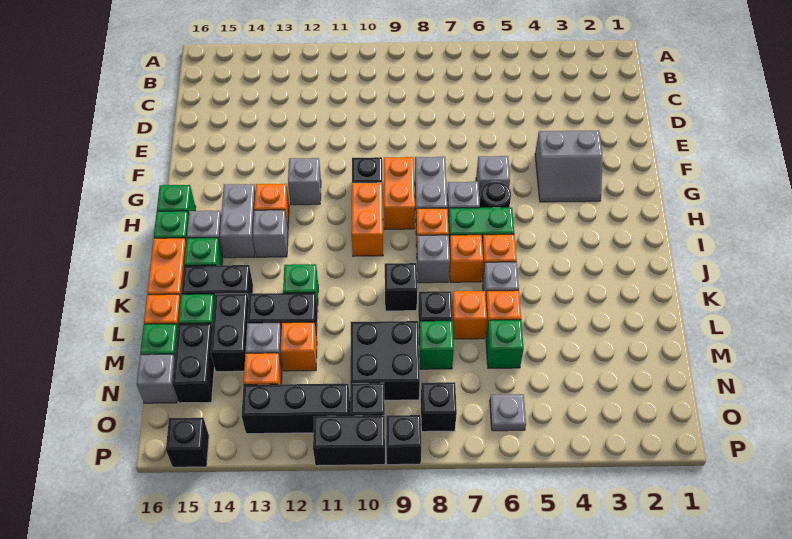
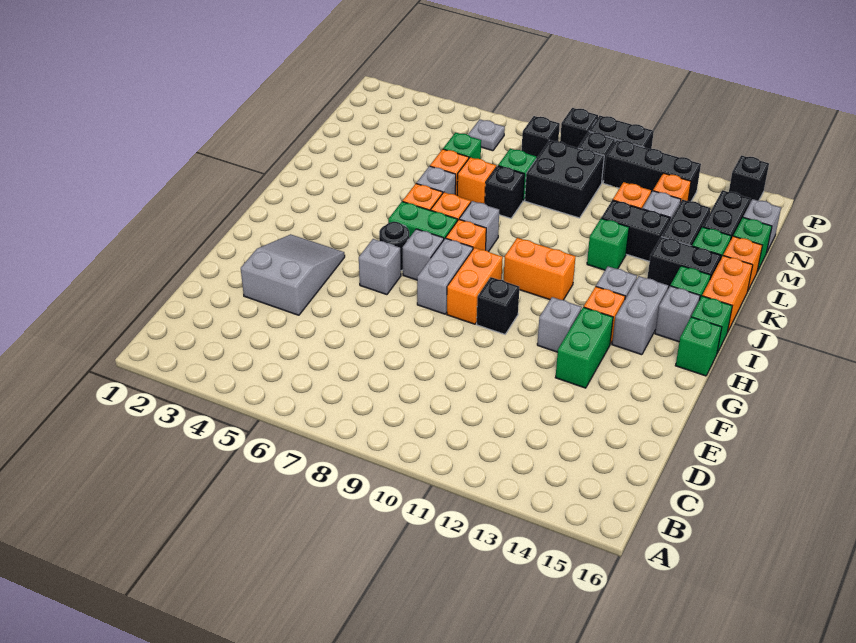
grey 2x2 slope [535,130,602,202] -> grey 2x3 slope [241,234,345,315]
none -> green 1x2 brick [555,307,613,388]
orange 1x2 brick [351,183,383,256] -> orange 1x2 brick turned to [504,238,576,300]
black 1x1 brick [385,263,417,311] -> none

